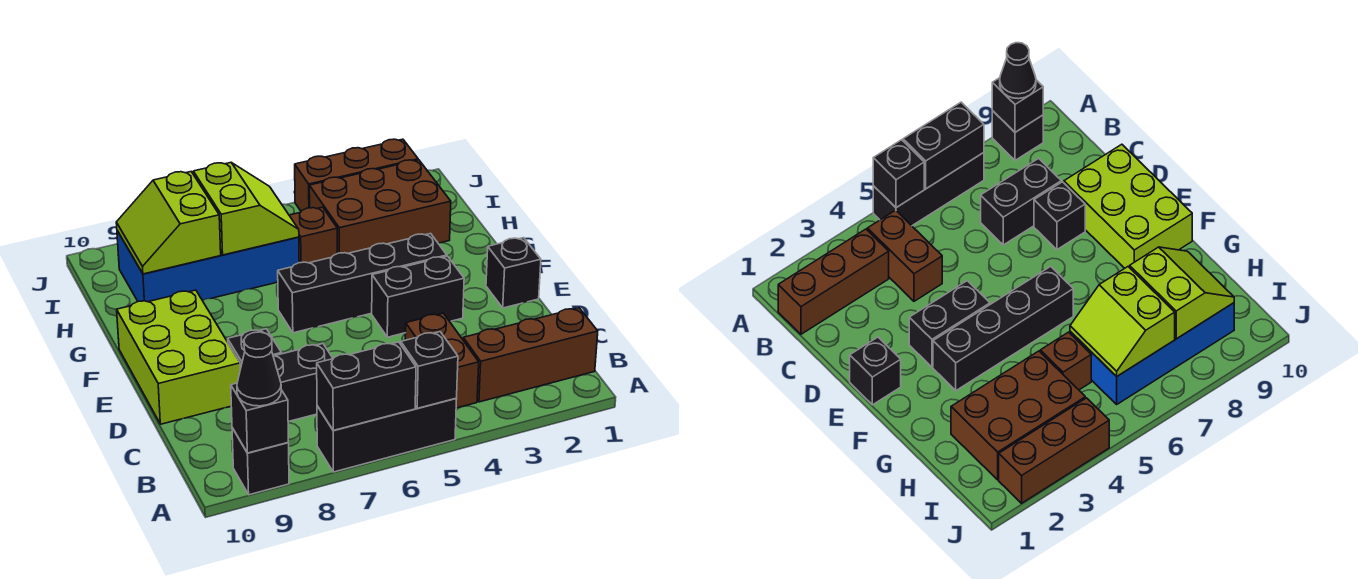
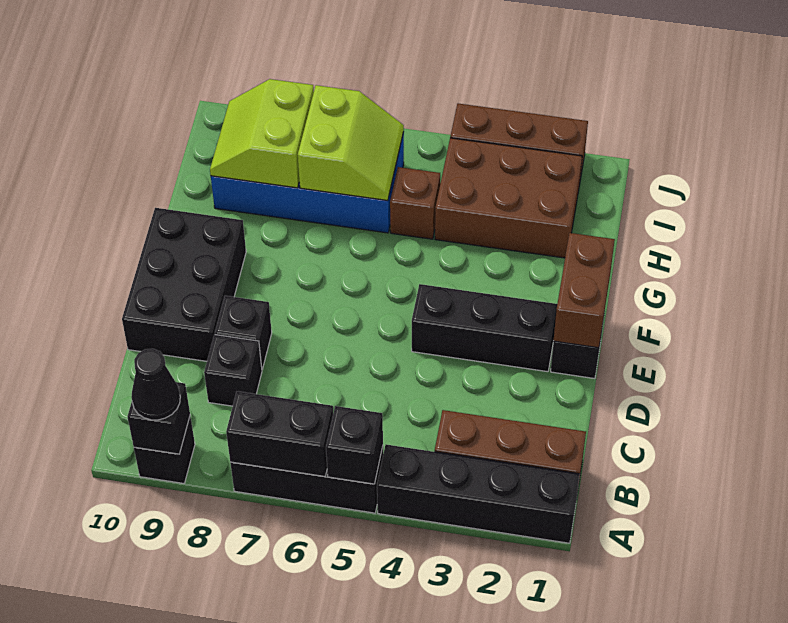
brown 1x2 brick [405,313,479,408] -> brown 1x2 brick moved to [554,233,615,348]
black 1x2 brick [273,344,333,422] -> black 1x1 brick [204,335,262,406]
lime 2x3 brick [117,290,240,424] -> black 2x3 brick [122,208,246,361]
black 1x2 brick [372,256,464,337] -> black 1x3 brick [412,284,557,372]
black 1x4 brick [278,234,447,333] -> black 1x4 brick moved to [377,444,580,543]

